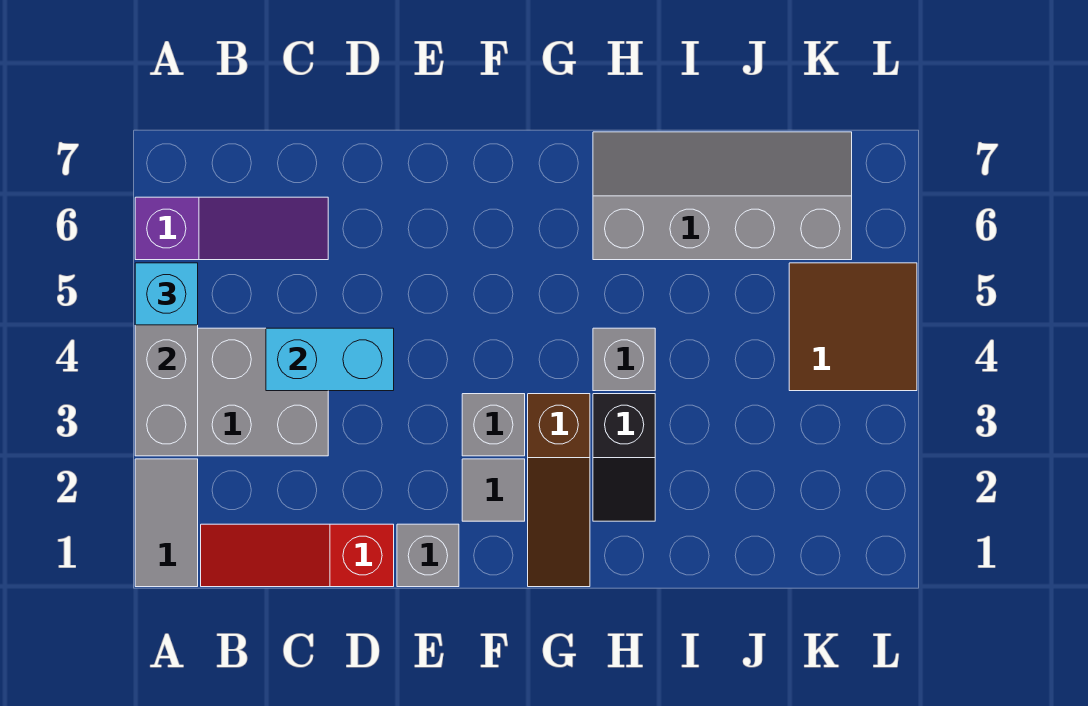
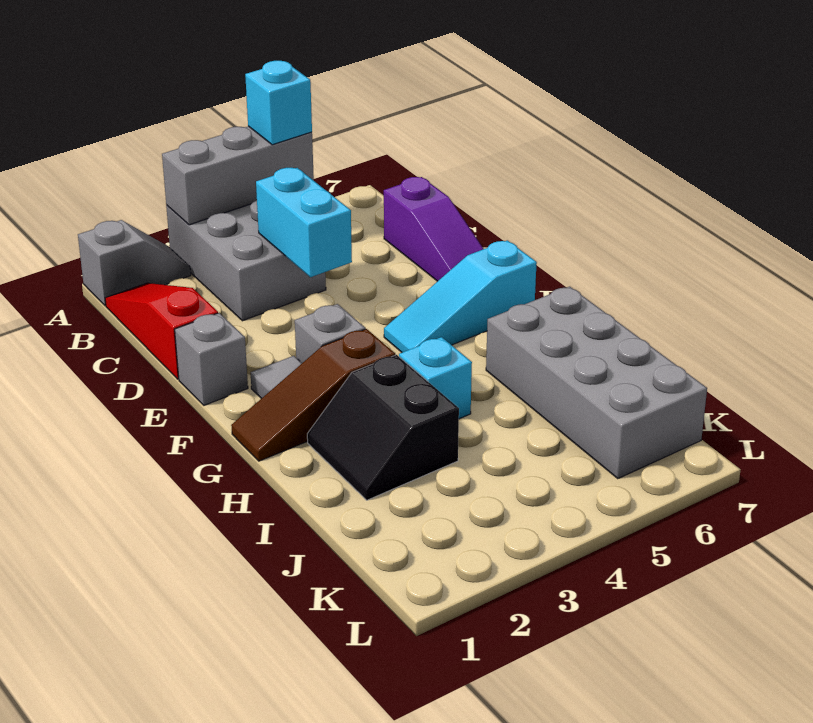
grey 1x2 tile [135,459,198,587] -> grey 1x2 slope [78,220,191,306]
purple 1x3 slope [135,197,328,260] -> purple 1x3 slope moved to [384,177,483,281]
none -> cyan 1x3 slope [384,240,537,352]
black 1x2 slope [593,394,655,521] -> black 2x2 slope [307,355,459,500]
grey 1x1 brick [593,328,655,391] -> cyan 1x1 brick [399,337,472,419]
grey 2x4 slope [593,132,852,260] -> grey 2x4 brick [486,287,707,479]
brown 2x2 tile [789,263,917,391] -> none

